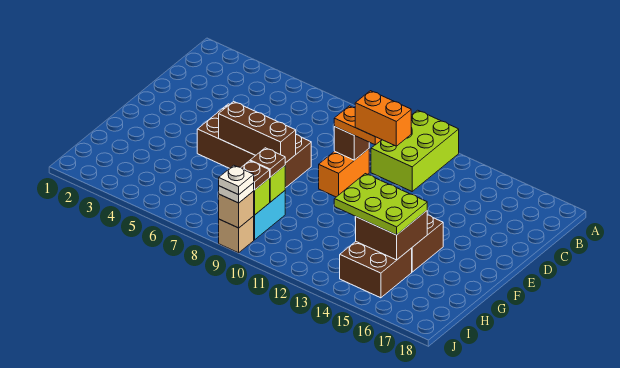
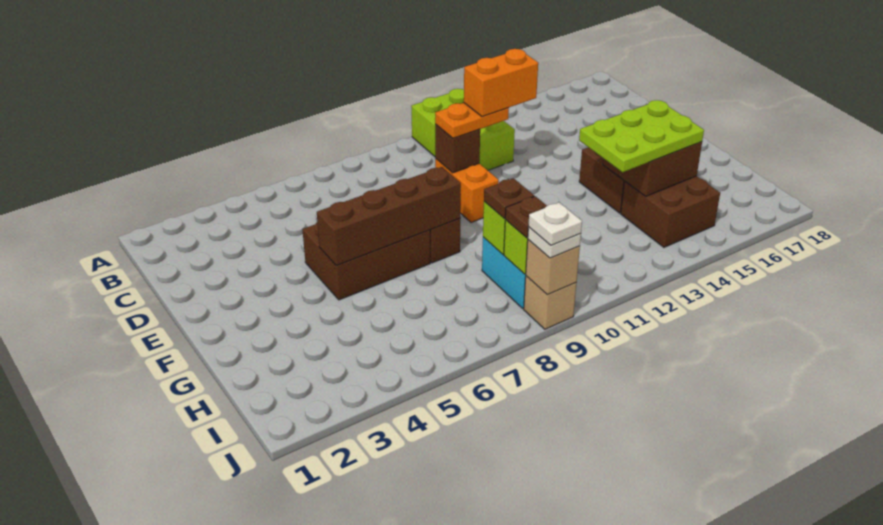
brown 1x3 brick [219,101,296,163] -> brown 1x4 brick [317,167,461,266]

